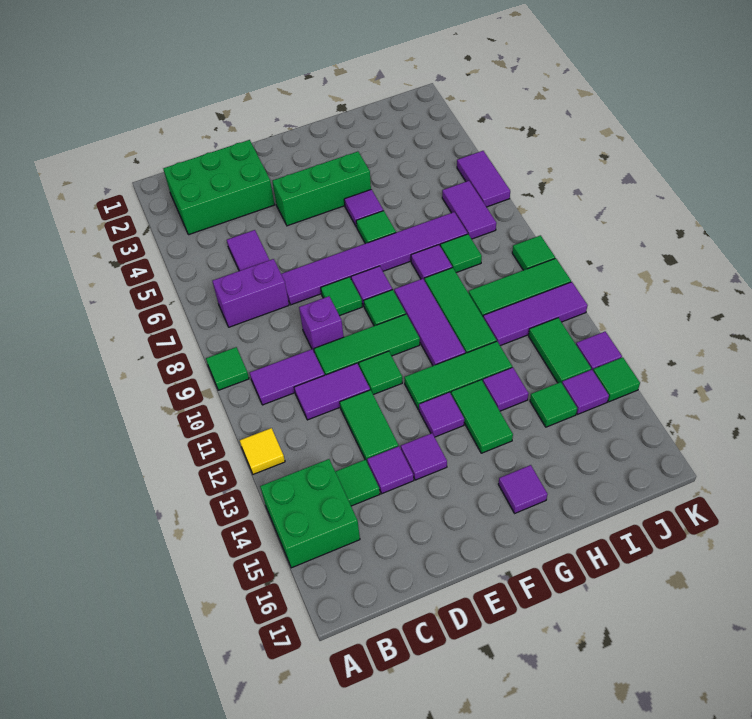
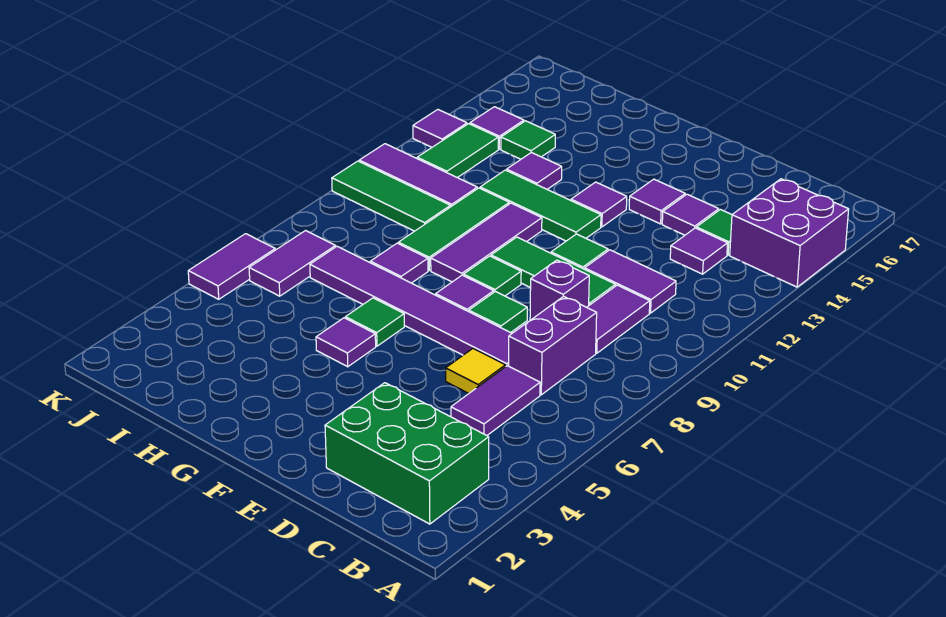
green 1x1 tile [206,347,249,390] -> none
yellow 1x1 tile [240,428,285,474] -> yellow 1x1 tile moved to [446,349,506,393]
green 2x2 brick [260,459,360,568] -> purple 2x2 brick [730,179,849,287]
purple 1x2 brick [212,259,289,327] -> purple 1x2 brick turned to [509,296,597,395]
purple 1x2 tile [250,349,324,405] -> purple 1x2 tile turned to [587,285,650,353]
green 1x2 tile [340,390,398,463] -> none
green 1x3 brick [272,152,371,226] -> none
green 1x2 tile [451,380,513,453] -> none
purple 1x1 tile [498,465,547,513] -> purple 1x1 tile moved to [670,228,728,274]
green 1x1 tile [440,234,482,273] -> none
green 1x1 tile [512,235,555,270] -> none
green 1x1 tile [593,357,640,402] -> none

